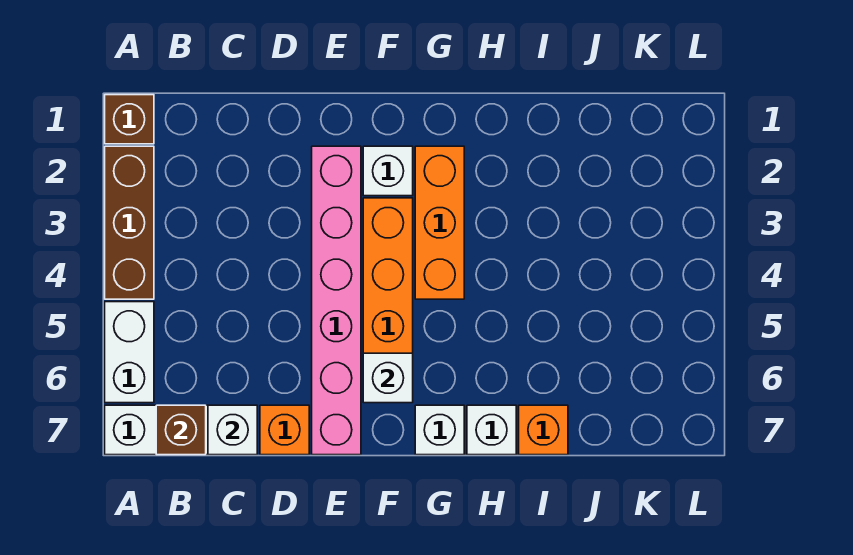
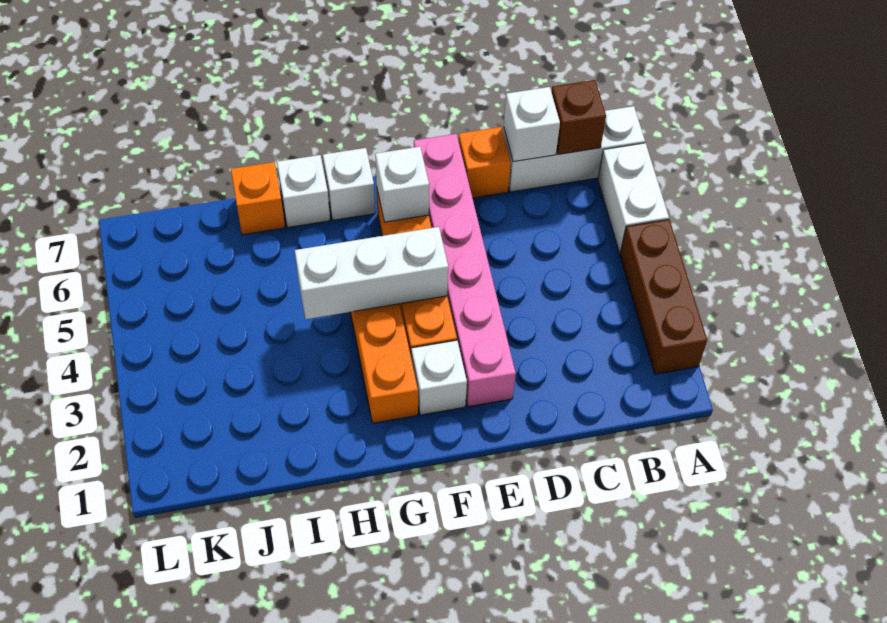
brown 1x1 brick [105,95,154,144] -> none
none -> white 1x3 brick [295,227,448,319]

